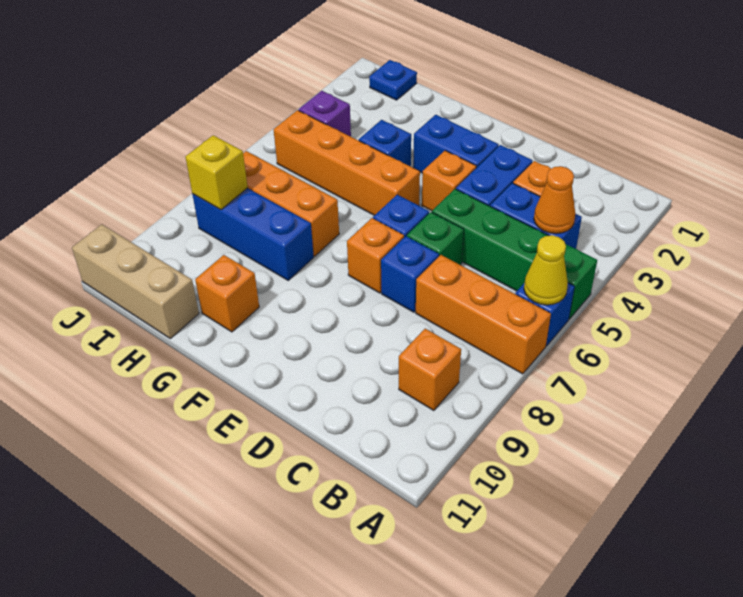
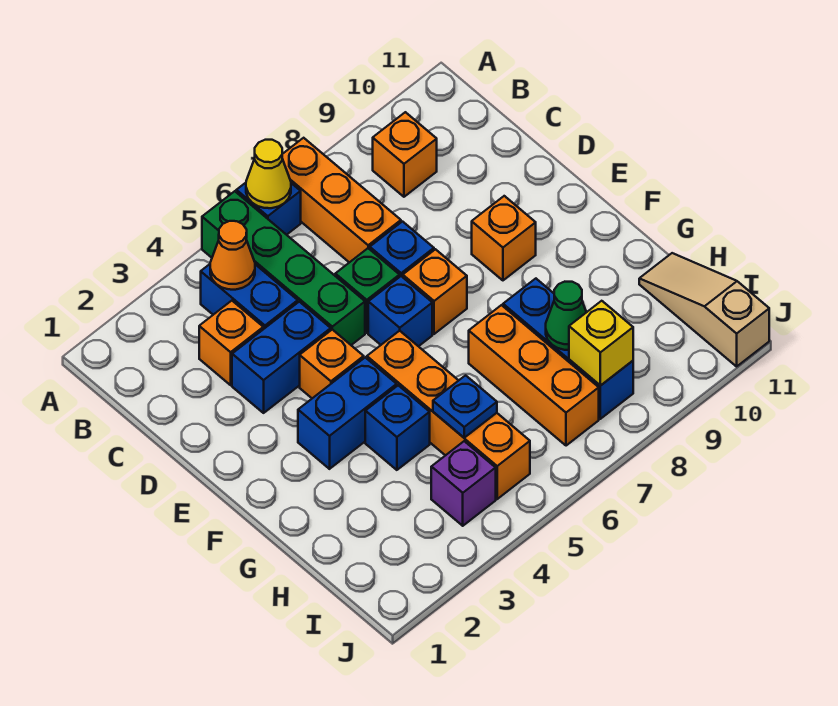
blue 1x2 brick [413,115,499,173] -> blue 1x2 brick turned to [298,357,397,469]
orange 1x1 brick [195,255,259,332] -> orange 1x1 brick moved to [472,196,536,280]
none -> green 1x1 cone [546,282,586,350]
tan 1x3 brick [72,224,199,338] -> tan 1x3 slope [639,253,769,366]
blue 1x1 plate [369,60,417,100] -> blue 1x1 plate moved to [433,375,497,438]

